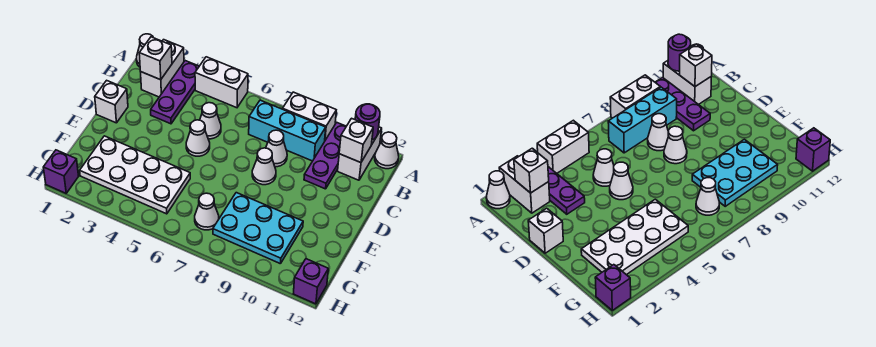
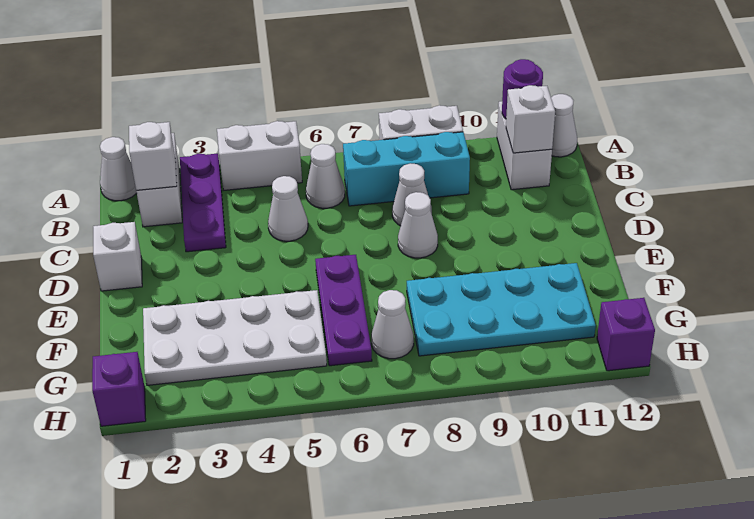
purple 1x3 plate [304,123,346,189] -> purple 1x3 plate moved to [315,255,372,366]
white 1x1 cone [186,120,210,156] -> white 1x1 cone moved to [306,144,345,208]
cyan 2x3 plate [213,193,303,264] -> cyan 2x4 plate [407,263,596,356]

